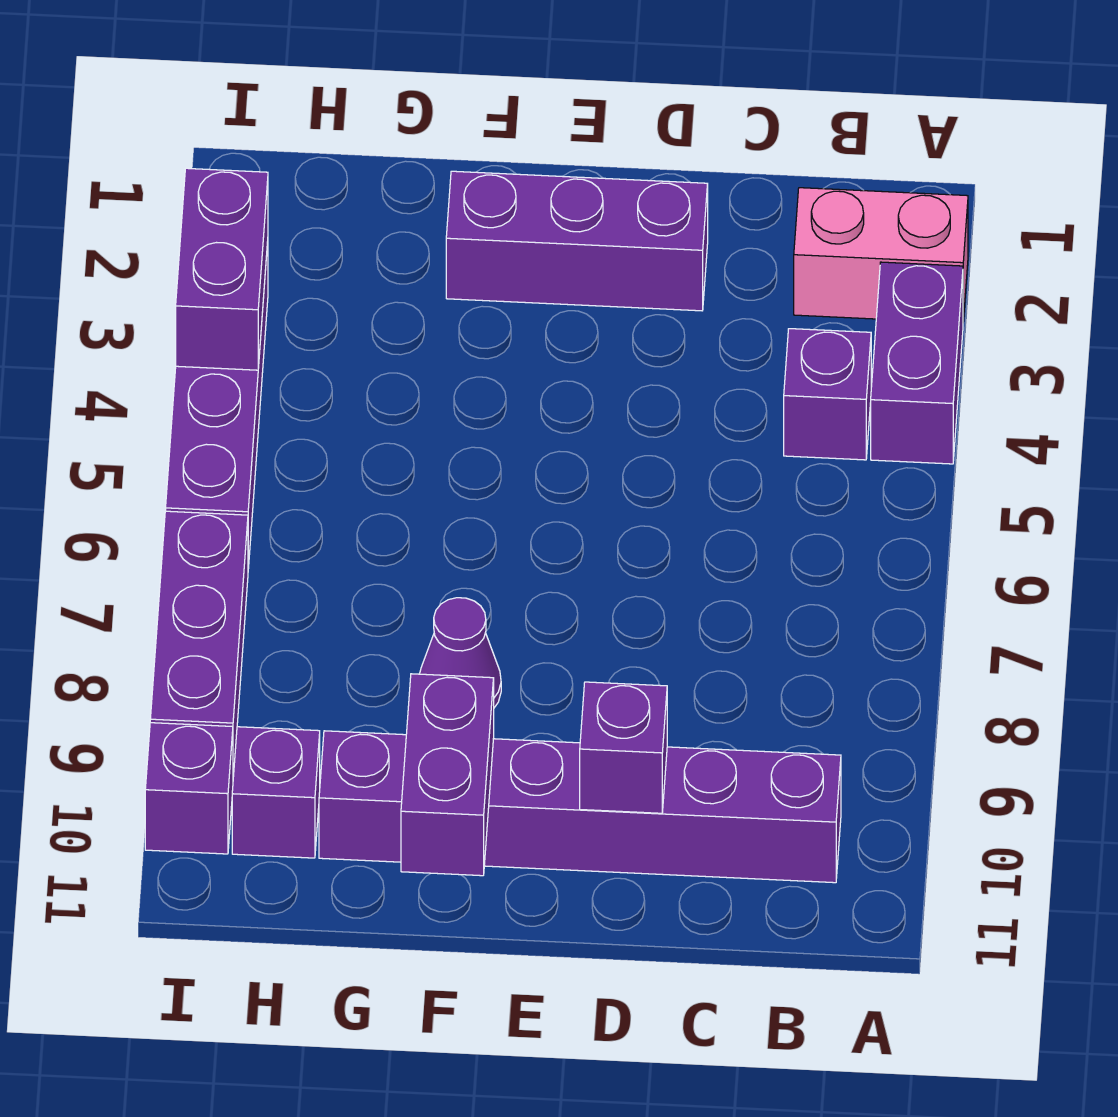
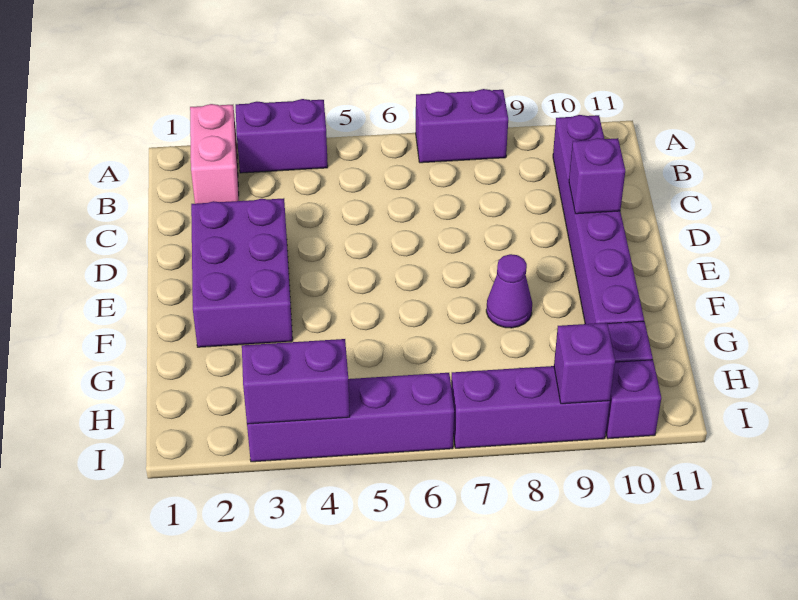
purple 1x1 brick [784,329,871,460] -> purple 1x1 brick moved to [554,323,615,404]
purple 1x3 brick [446,171,708,311] -> purple 2x3 brick [191,198,293,347]
purple 1x2 brick [401,674,494,876] -> purple 1x2 brick moved to [416,89,508,163]

